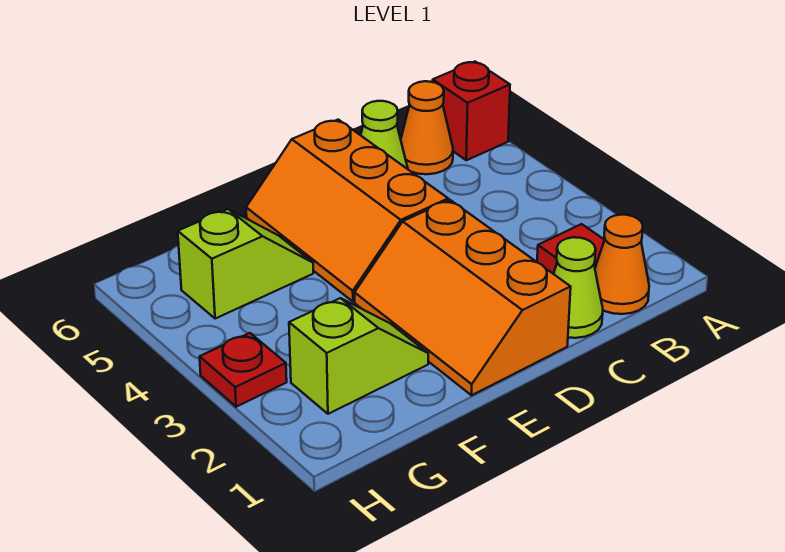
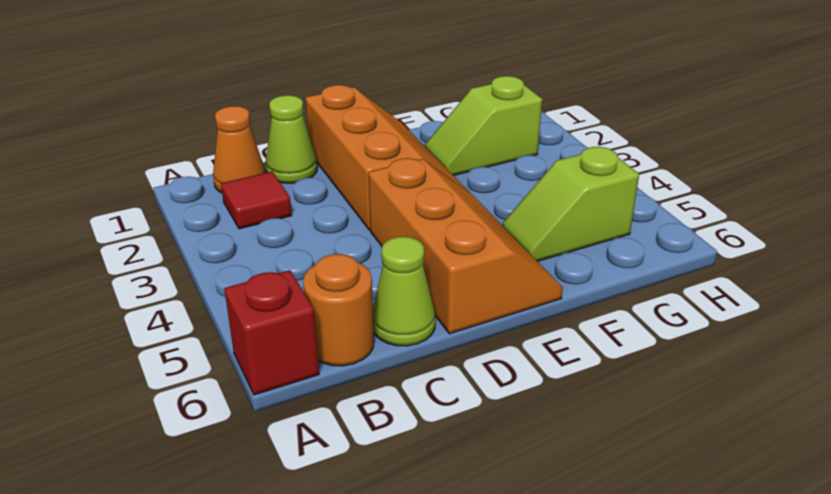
orange 1x1 cone [401,81,453,174] -> orange 1x1 round brick [303,254,374,366]
red 1x1 plate [200,333,287,407] -> none

